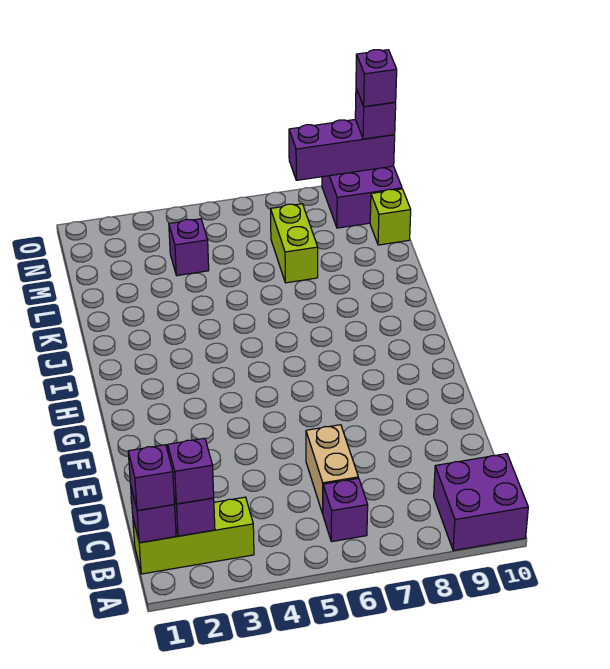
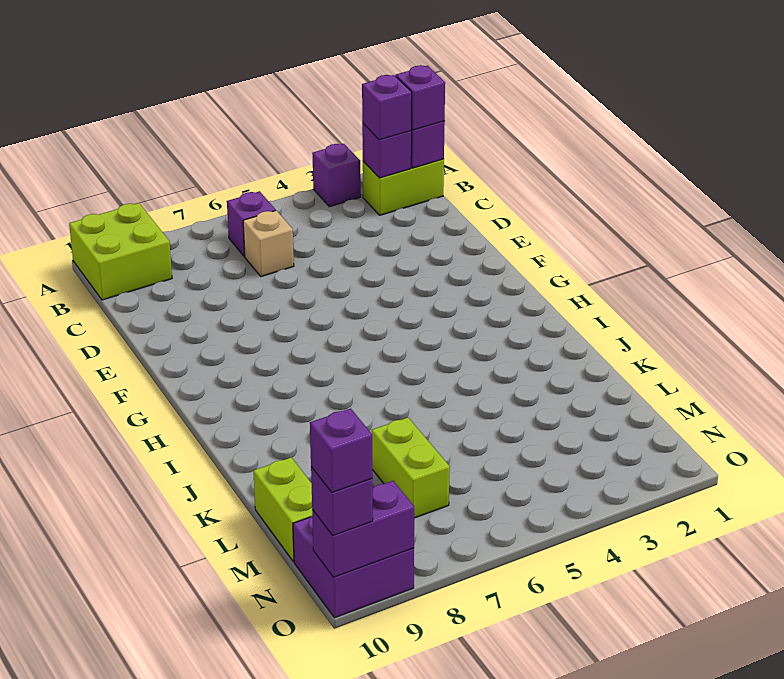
purple 2x2 brick [434,454,528,551] -> lime 2x2 brick [69,203,172,300]
lime 1x3 brick [133,497,254,574] -> lime 1x2 brick [363,159,444,215]
tan 1x2 brick [306,425,358,514] -> tan 1x1 brick [243,210,294,276]
purple 1x1 brick [169,219,209,276] -> purple 1x1 brick moved to [312,144,361,207]
lime 1x1 brick [370,189,411,245] -> lime 1x2 brick [253,457,312,562]
purple 1x3 brick [289,120,395,180] -> purple 1x2 brick [312,481,414,577]

